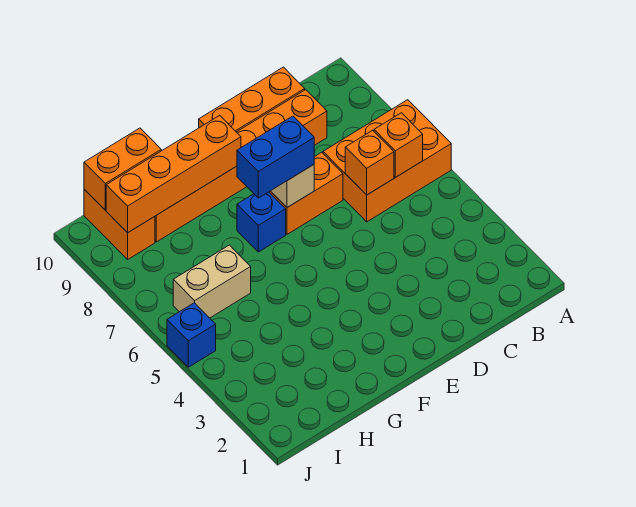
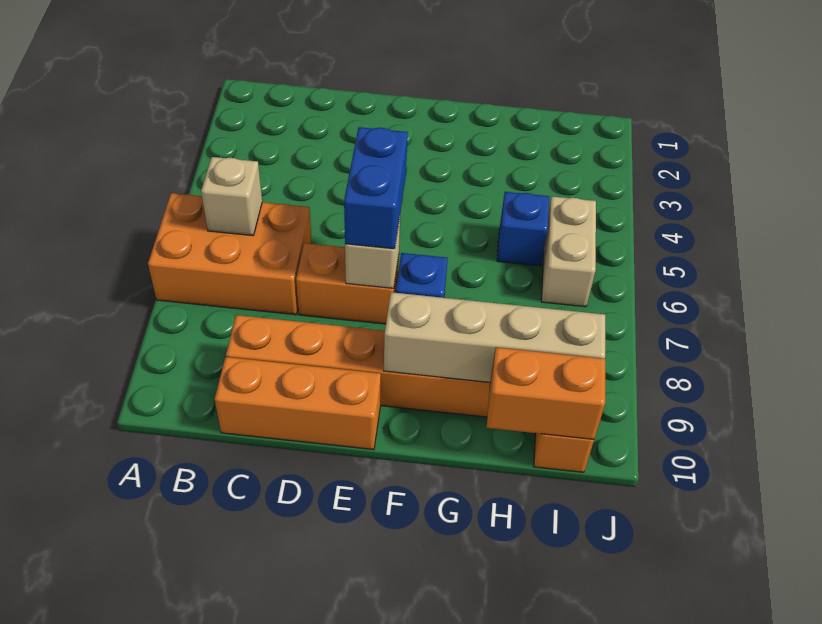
orange 1x1 brick [374,113,423,177] -> tan 1x1 brick [201,157,262,236]
orange 1x1 brick [345,130,394,195] -> none
blue 1x2 brick [237,116,314,198] -> blue 1x2 brick turned to [344,127,408,249]
orange 1x4 brick [106,115,241,233] -> tan 1x4 brick [384,292,605,382]
tan 1x2 brick [173,245,251,318] -> tan 1x2 brick turned to [541,196,596,307]
blue 1x1 brick [167,303,216,367] -> blue 1x1 brick moved to [497,192,549,266]

